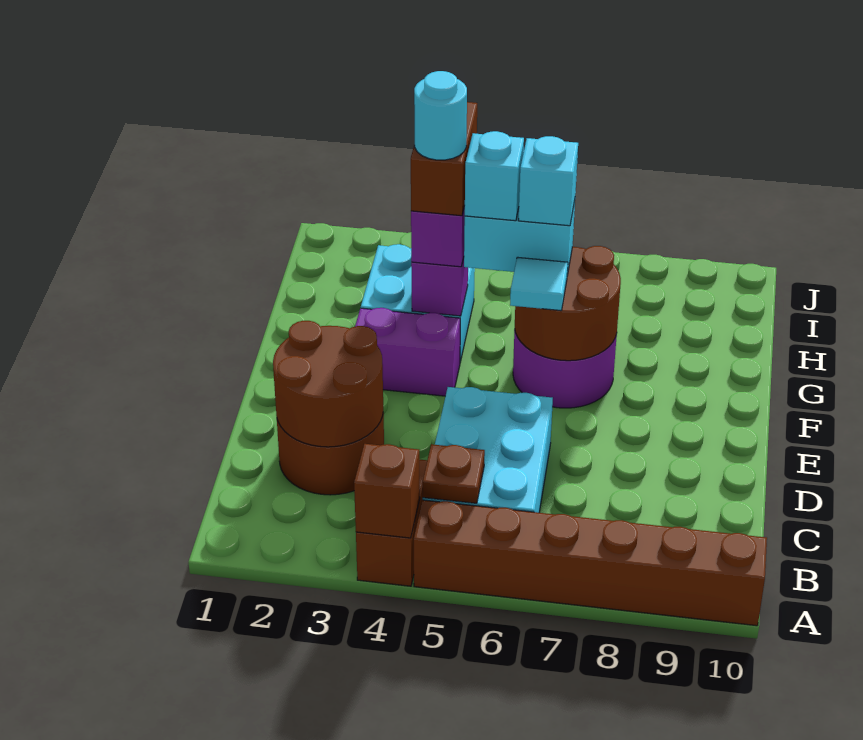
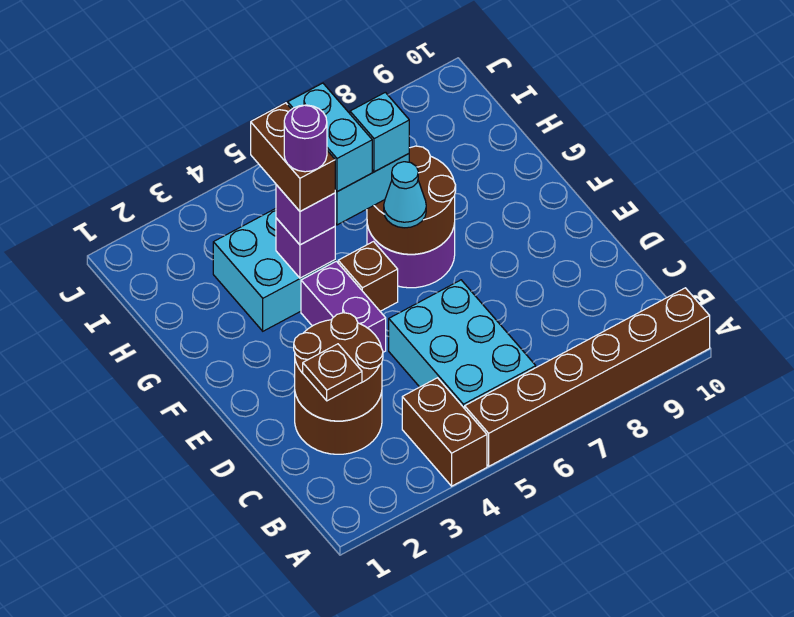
brown 1x1 brick [354,444,420,538] -> brown 1x1 brick moved to [338,242,398,311]
brown 1x1 plate [423,444,485,503] -> brown 1x1 plate moved to [303,344,362,401]
purple 1x2 brick [355,308,460,396] -> purple 1x2 brick turned to [301,261,386,352]
cyan 1x1 tile [510,257,568,311] -> cyan 1x1 cone [384,162,426,228]
cyan 1x1 round brick [414,71,467,160] -> purple 1x1 round brick [284,105,327,172]
cyan 1x1 brick [465,131,524,221] -> cyan 1x2 brick [288,83,372,192]

